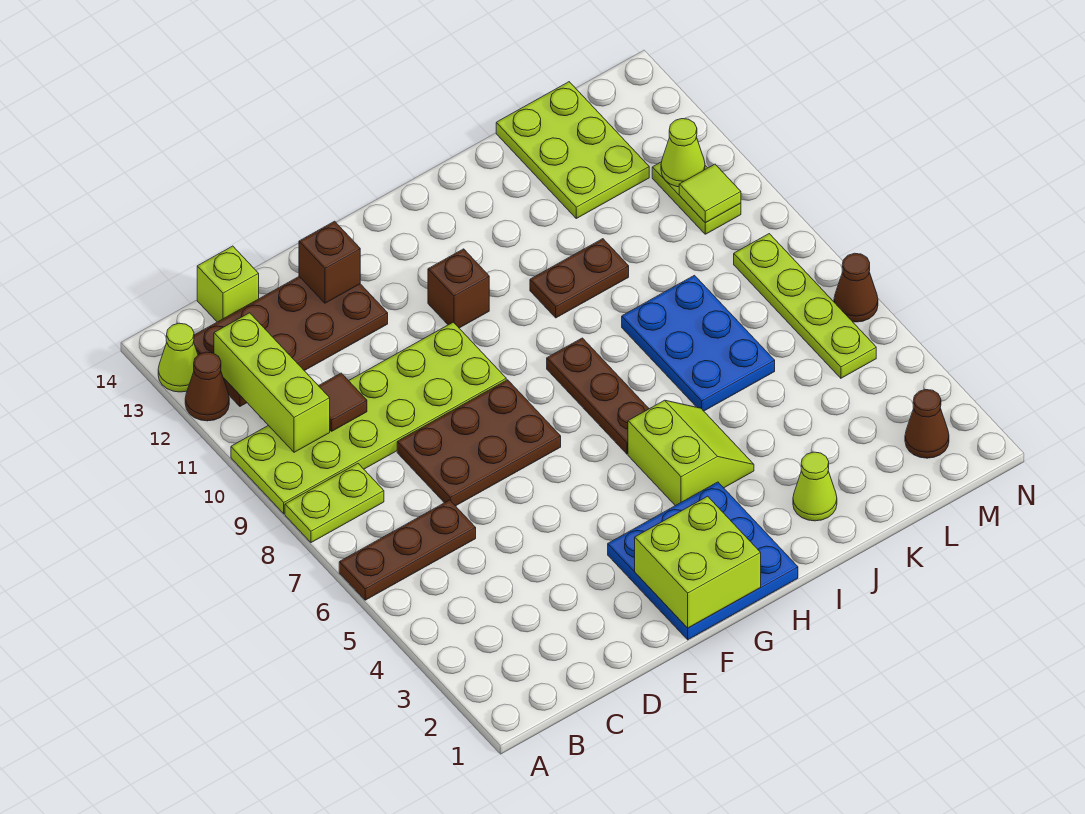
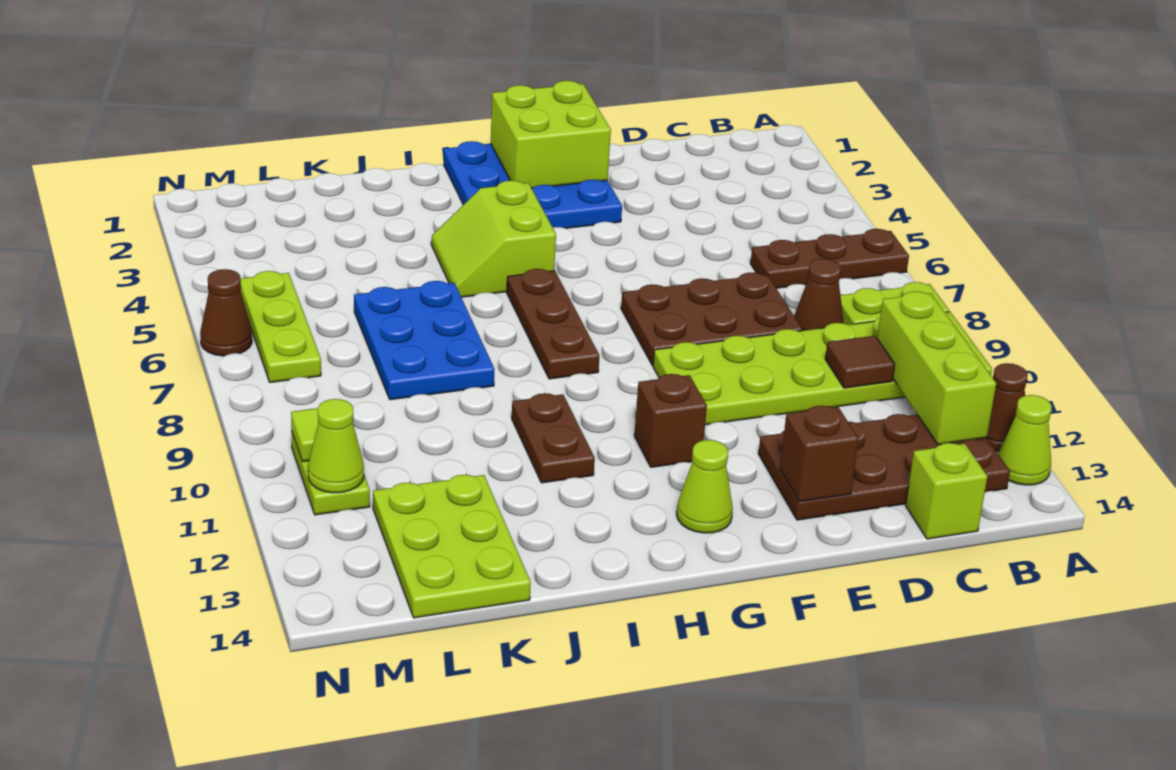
brown 1x2 plate [530,239,629,318] -> brown 1x2 plate turned to [512,393,595,483]
lime 1x1 cone [793,452,837,521] -> lime 1x1 cone moved to [676,440,733,533]
brown 1x1 cone [905,390,949,458] -> brown 1x1 cone moved to [794,259,844,331]
lime 1x4 plate [734,234,876,378] -> lime 1x3 plate [240,271,321,382]

